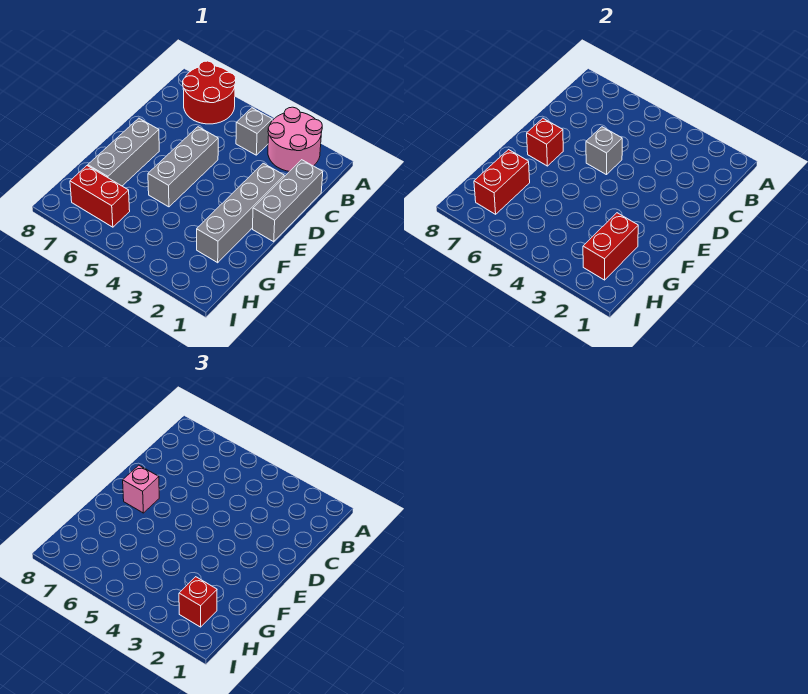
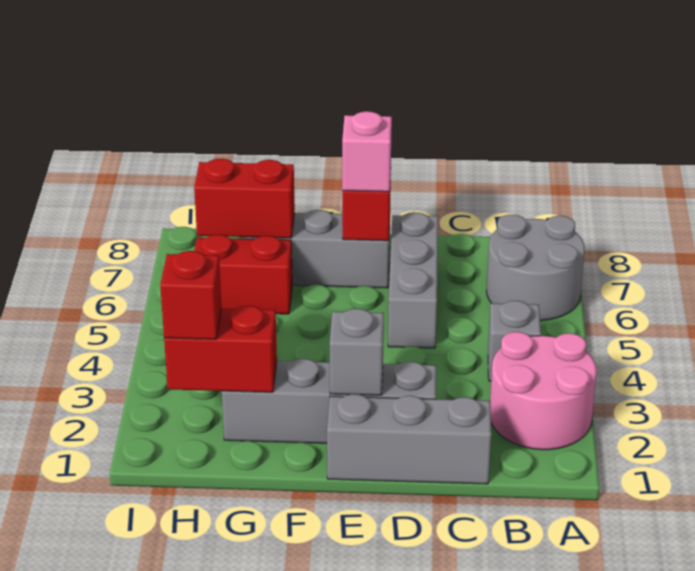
red 2x2 round brick [183,61,236,124] -> grey 2x2 round brick [486,215,585,321]
grey 1x3 brick [148,127,218,207] -> grey 1x3 brick turned to [388,212,438,348]
grey 1x1 brick [586,127,622,175] -> grey 1x1 brick moved to [330,309,384,395]
red 1x2 brick [70,166,130,227] -> red 1x2 brick turned to [194,235,292,314]

